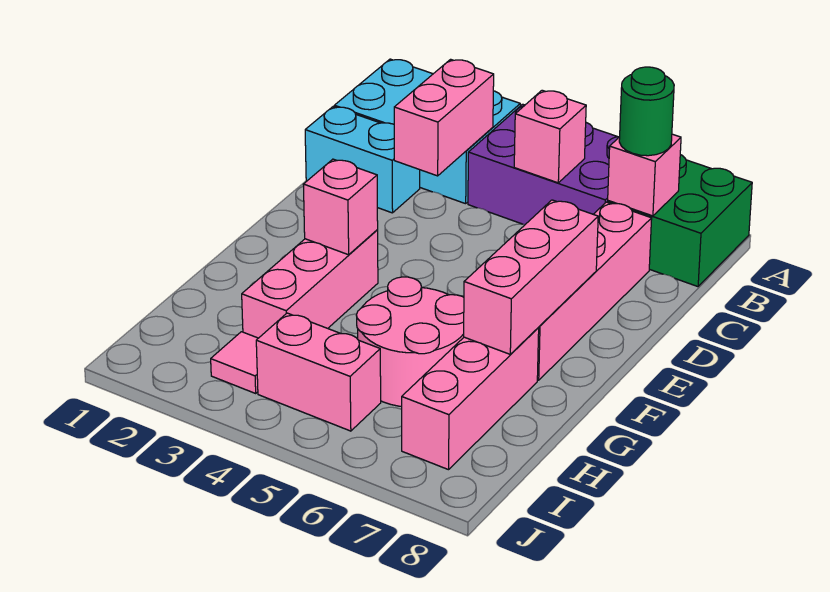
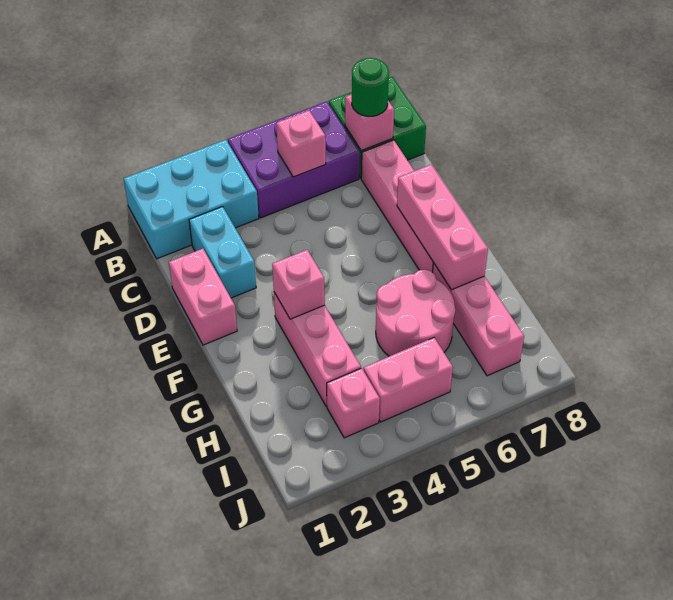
pink 1x2 brick [394,59,494,176] -> pink 1x2 brick moved to [169,249,237,345]
cyan 1x2 brick [305,107,420,213] -> cyan 1x2 brick turned to [189,207,256,298]
pink 1x1 tile [211,332,258,393] -> pink 1x1 brick [327,368,380,438]

